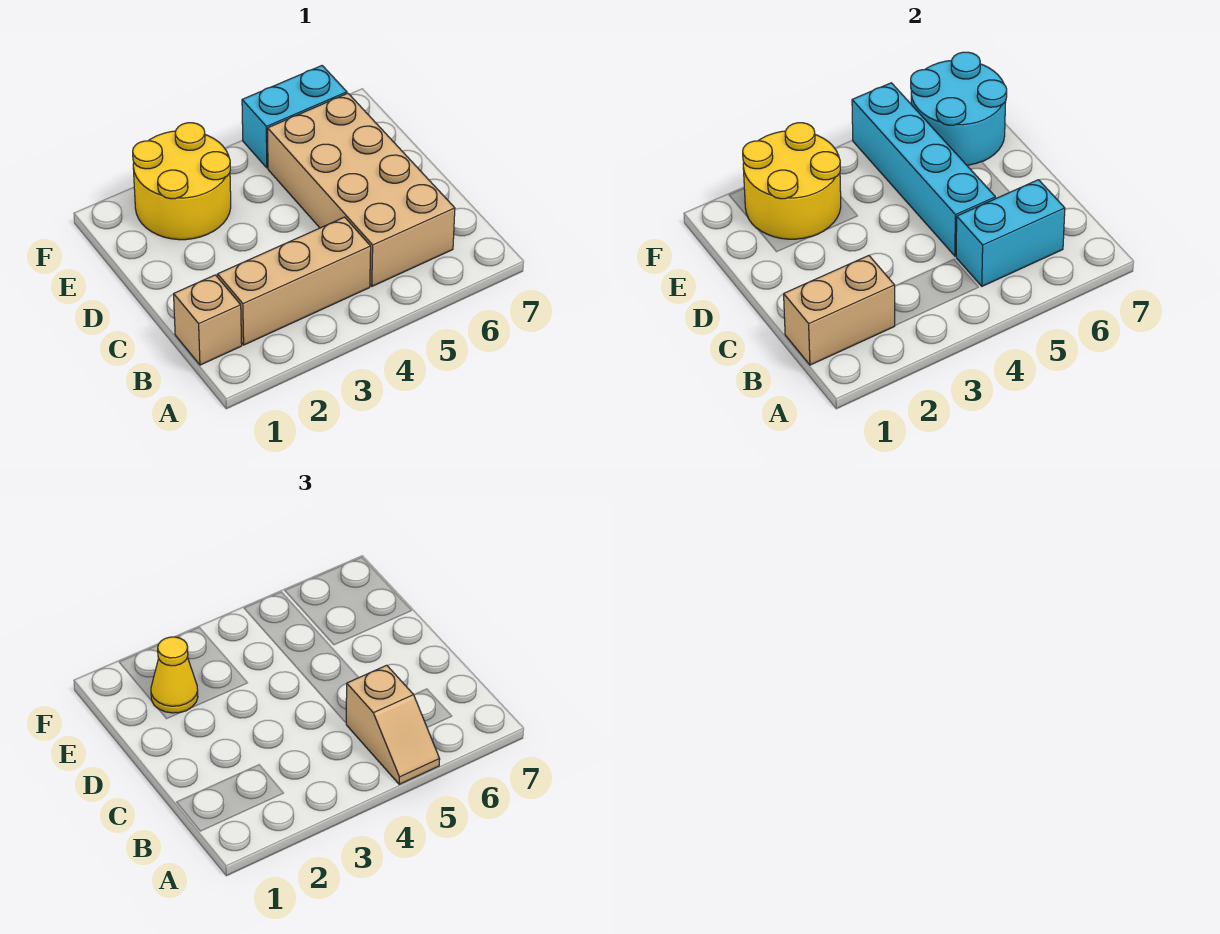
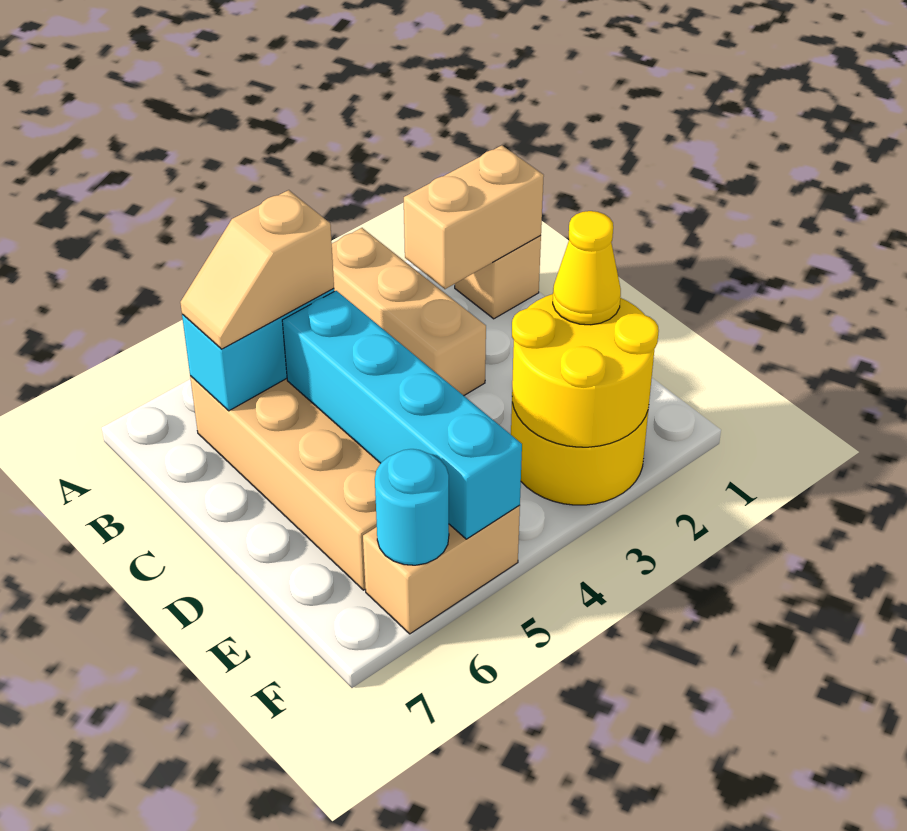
tan 1x2 slope [346,665,440,784] -> tan 1x2 slope turned to [180,190,334,349]
tan 1x3 brick [218,217,371,345] -> tan 1x3 brick turned to [332,228,486,396]
cyan 2x2 round brick [911,52,1007,165] -> cyan 1x1 round brick [375,449,449,565]
cyan 1x2 brick [242,66,347,168] -> tan 1x2 brick [363,505,520,634]

